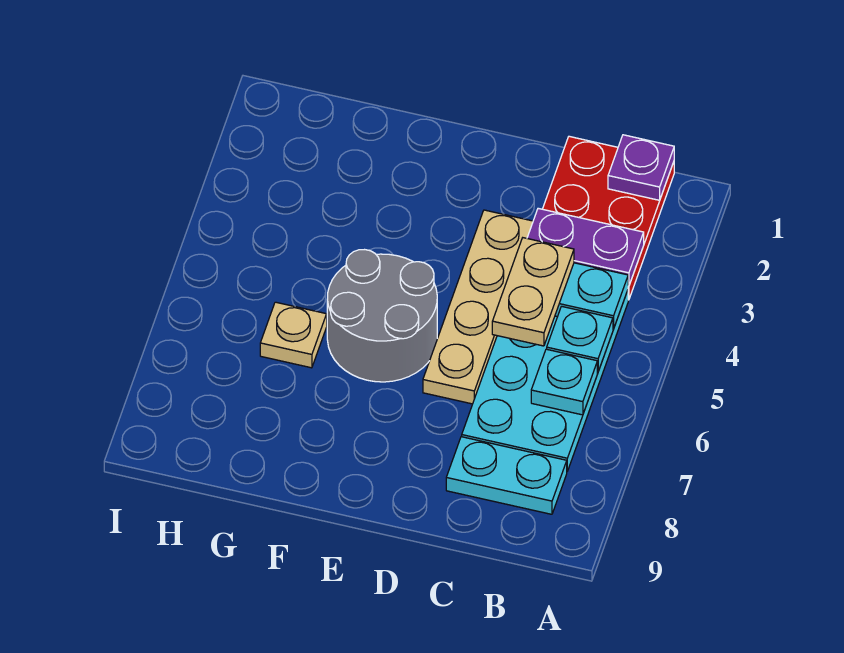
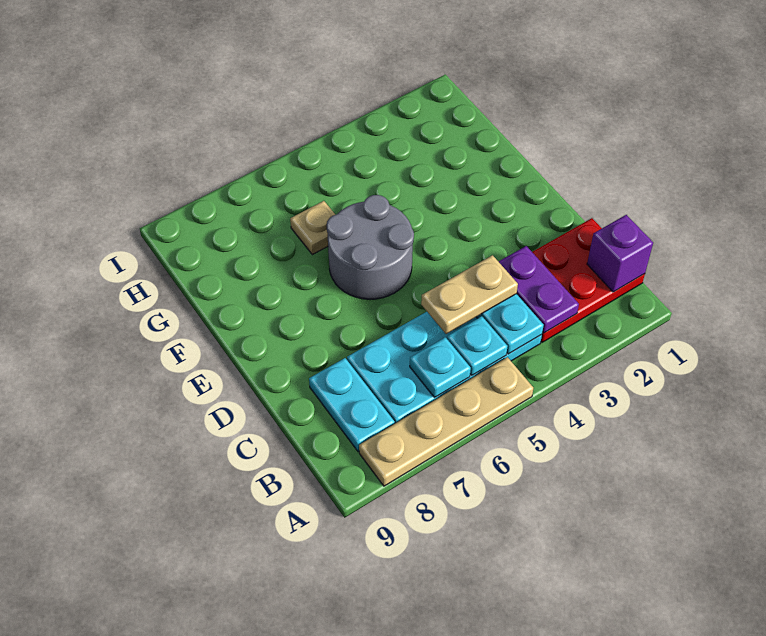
purple 1x1 plate [608,135,674,200] -> purple 1x1 brick [587,215,653,292]
tan 1x4 plate [423,210,533,404] -> tan 1x4 plate moved to [359,357,533,486]

